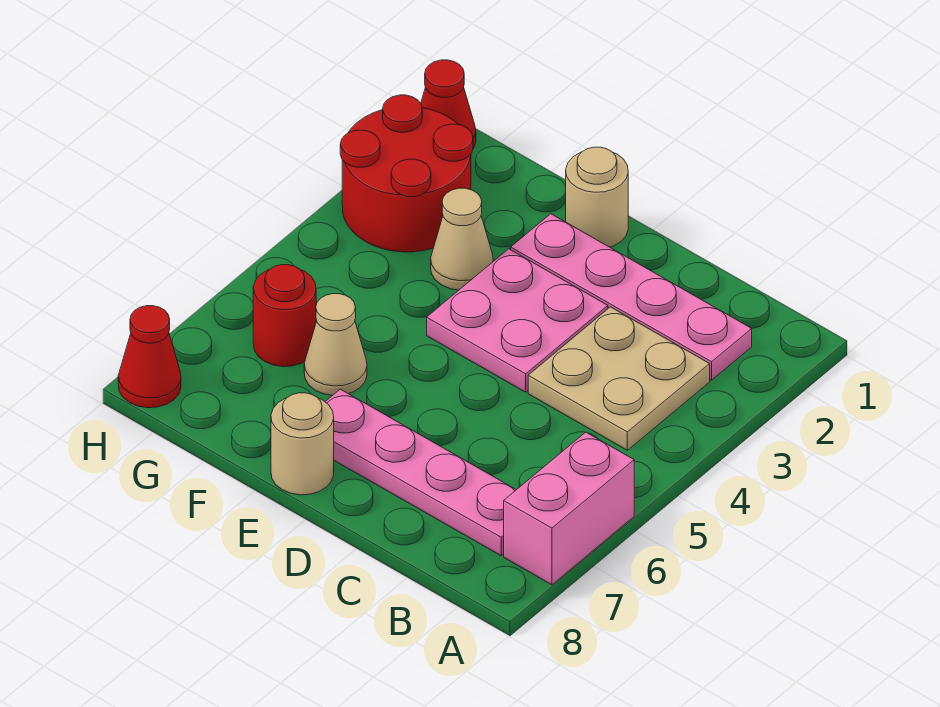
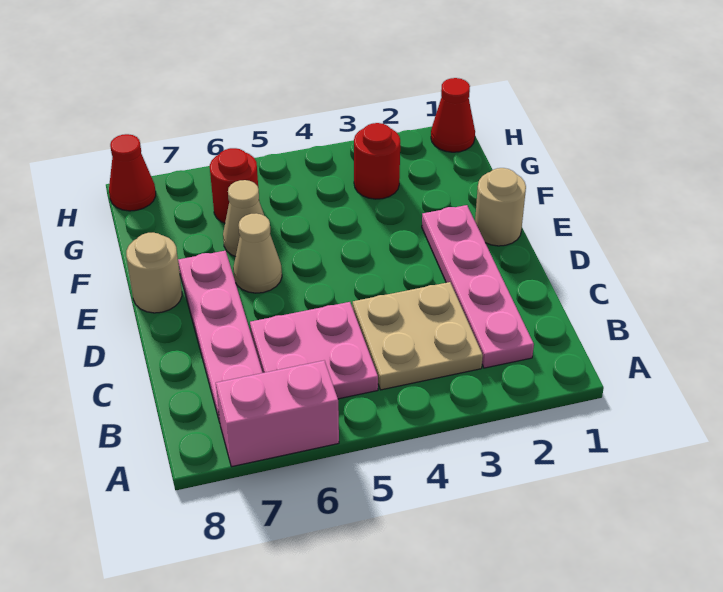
pink 2x2 plate [427,249,608,392] -> pink 2x2 plate moved to [250,302,378,399]
tan 1x1 cone [431,188,493,290] -> tan 1x1 cone moved to [233,213,282,293]
red 2x2 round brick [340,95,473,252] -> red 1x1 round brick [354,123,400,199]

